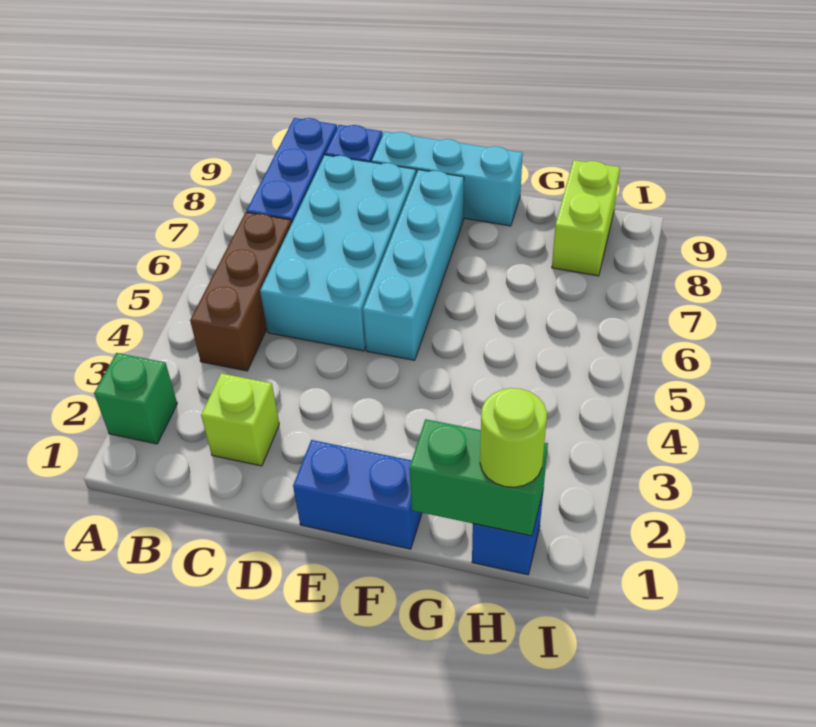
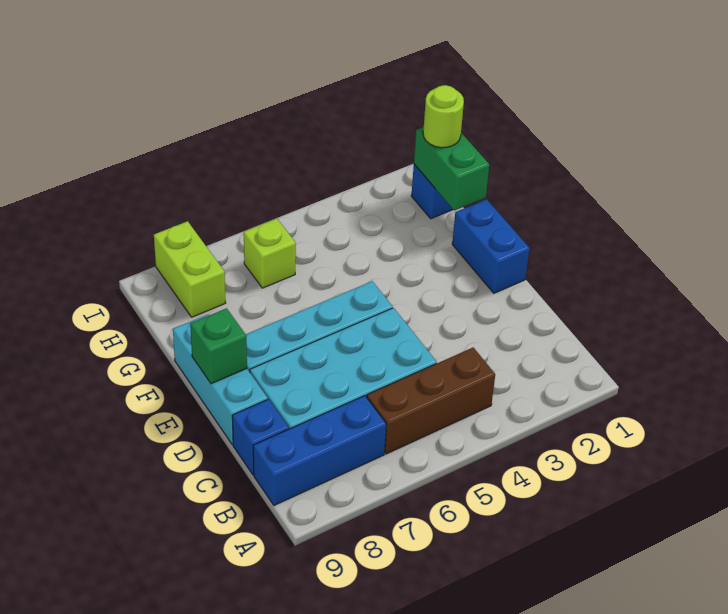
green 1x1 brick [94,353,177,444] -> green 1x1 brick moved to [190,308,247,384]
lime 1x1 brick [201,373,279,466] -> lime 1x1 brick moved to [244,218,296,288]
lime 1x2 brick [552,160,620,276] -> lime 1x2 brick turned to [154,221,226,317]

